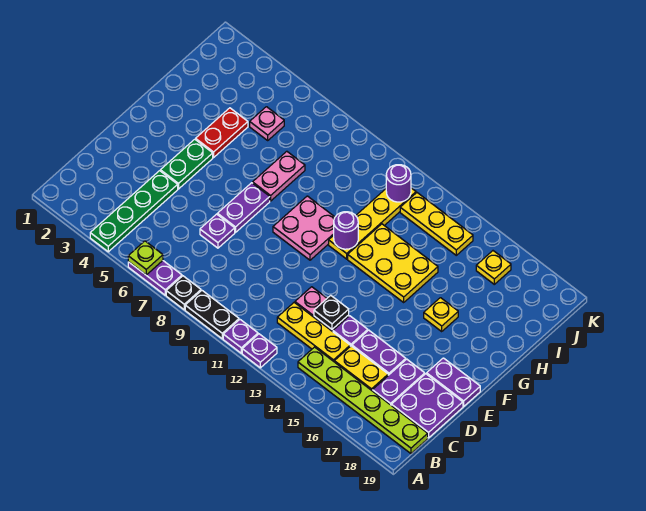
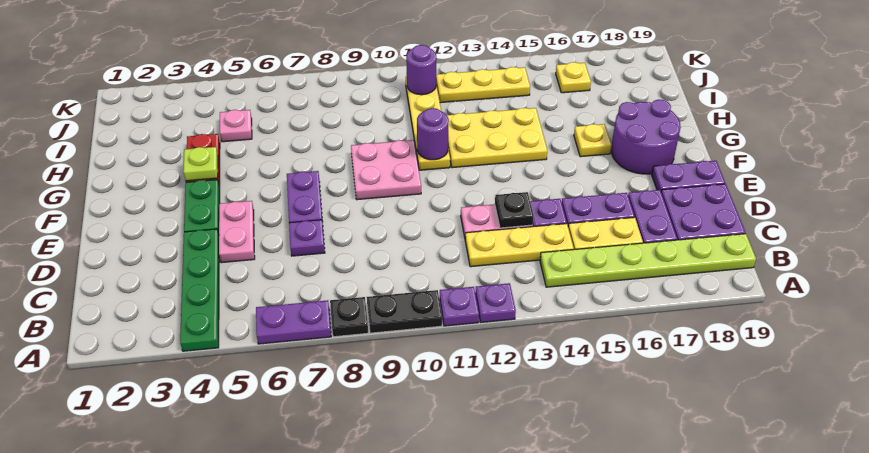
lime 1x1 plate [128,241,163,275] -> lime 1x1 plate moved to [183,147,218,181]
none -> purple 2x2 round brick [611,99,681,174]
pink 1x2 plate [253,151,305,201] -> pink 1x2 plate moved to [219,201,255,263]

